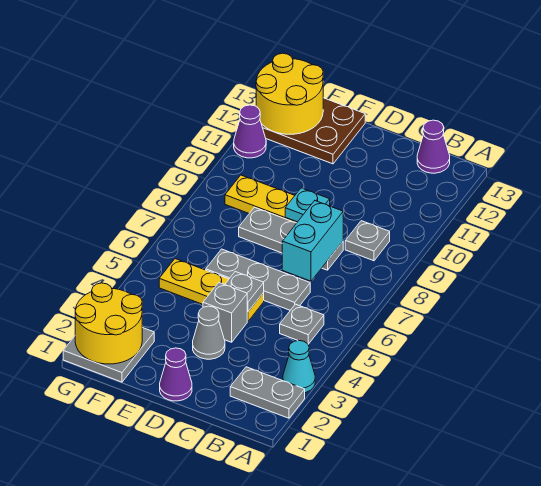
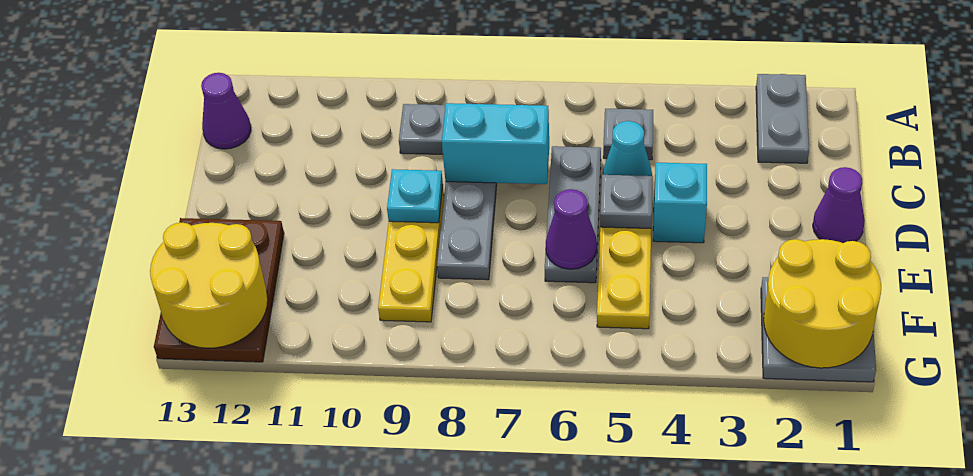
cyan 1x1 cone [283,341,315,393] -> cyan 1x1 cone moved to [603,121,652,176]
grey 1x1 cone [193,306,225,359] -> none
grey 1x1 brick [203,283,247,342] -> cyan 1x1 brick [653,163,707,243]
purple 1x1 cone [234,105,266,158] -> purple 1x1 cone moved to [546,189,597,269]

